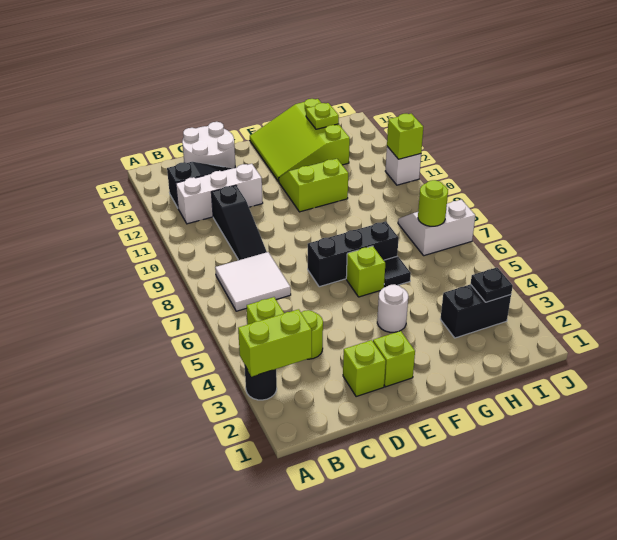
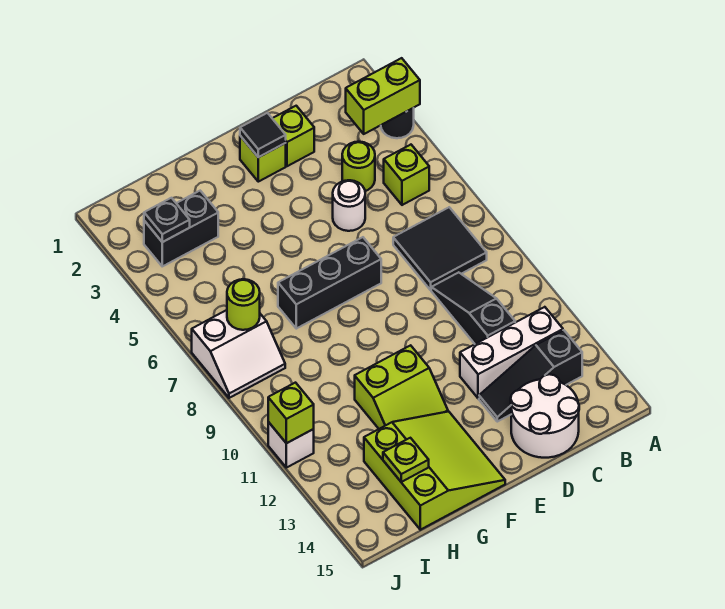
white 2x2 tile [215,252,291,311] -> black 2x2 tile [393,207,487,290]
white 1x1 round brick [377,284,408,332] -> white 1x1 round brick moved to [333,180,365,231]
lime 1x1 brick [346,246,385,297] -> none
black 1x1 tile [384,256,411,287] -> black 1x1 tile moved to [240,113,286,157]

